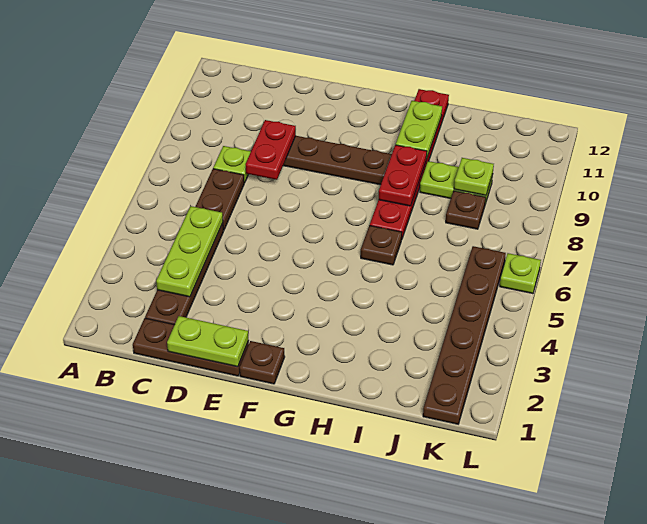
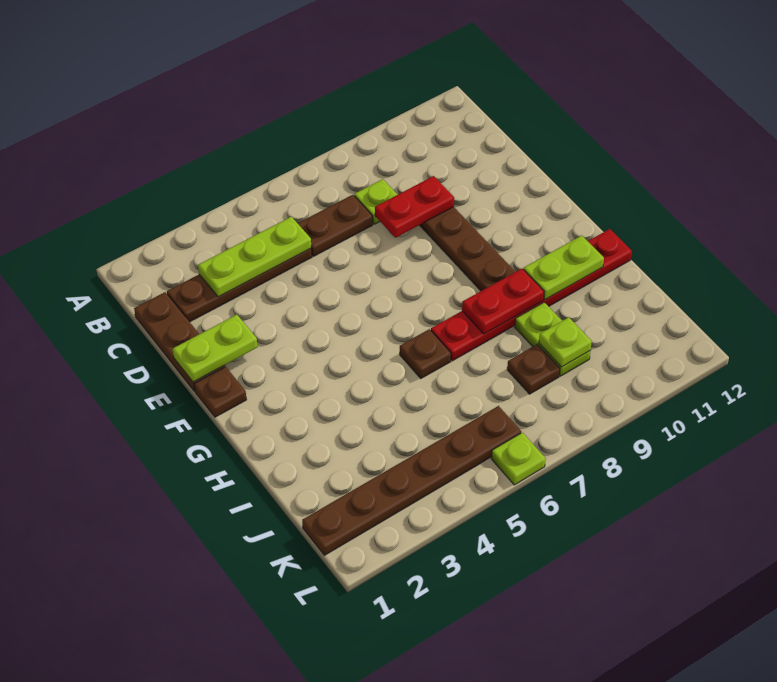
lime 1x2 plate [167,316,249,367] -> lime 1x2 plate turned to [173,315,257,382]

